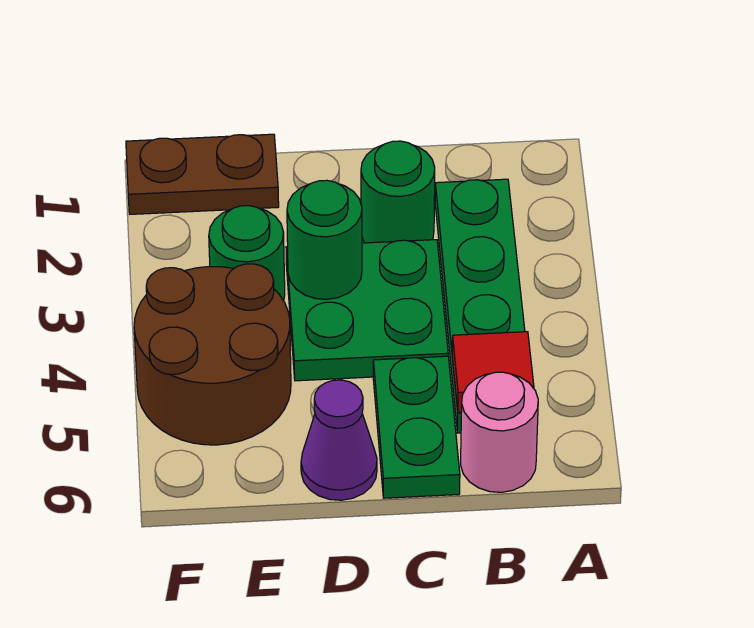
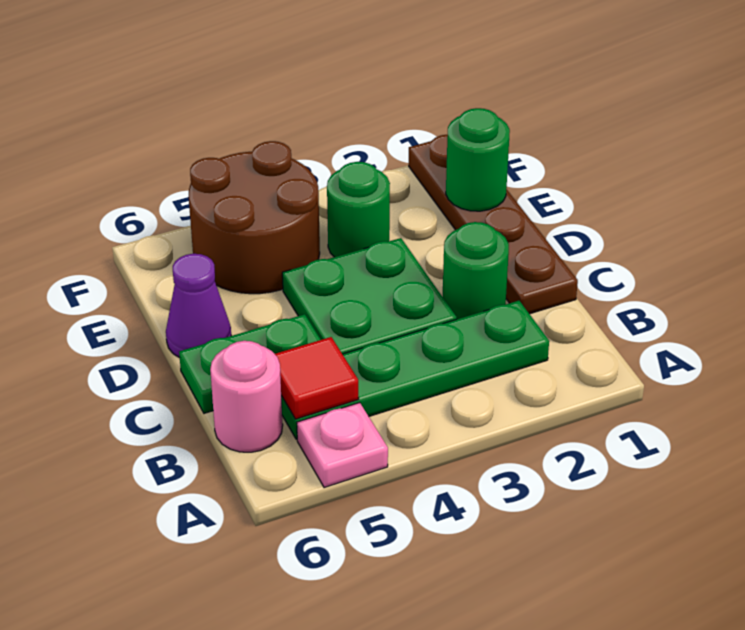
none -> pink 1x1 plate [297,403,388,488]
green 1x1 round brick [287,180,362,299] -> green 1x1 round brick moved to [446,108,510,211]
brown 1x2 plate [126,134,279,214] -> brown 1x4 plate [409,135,578,314]

